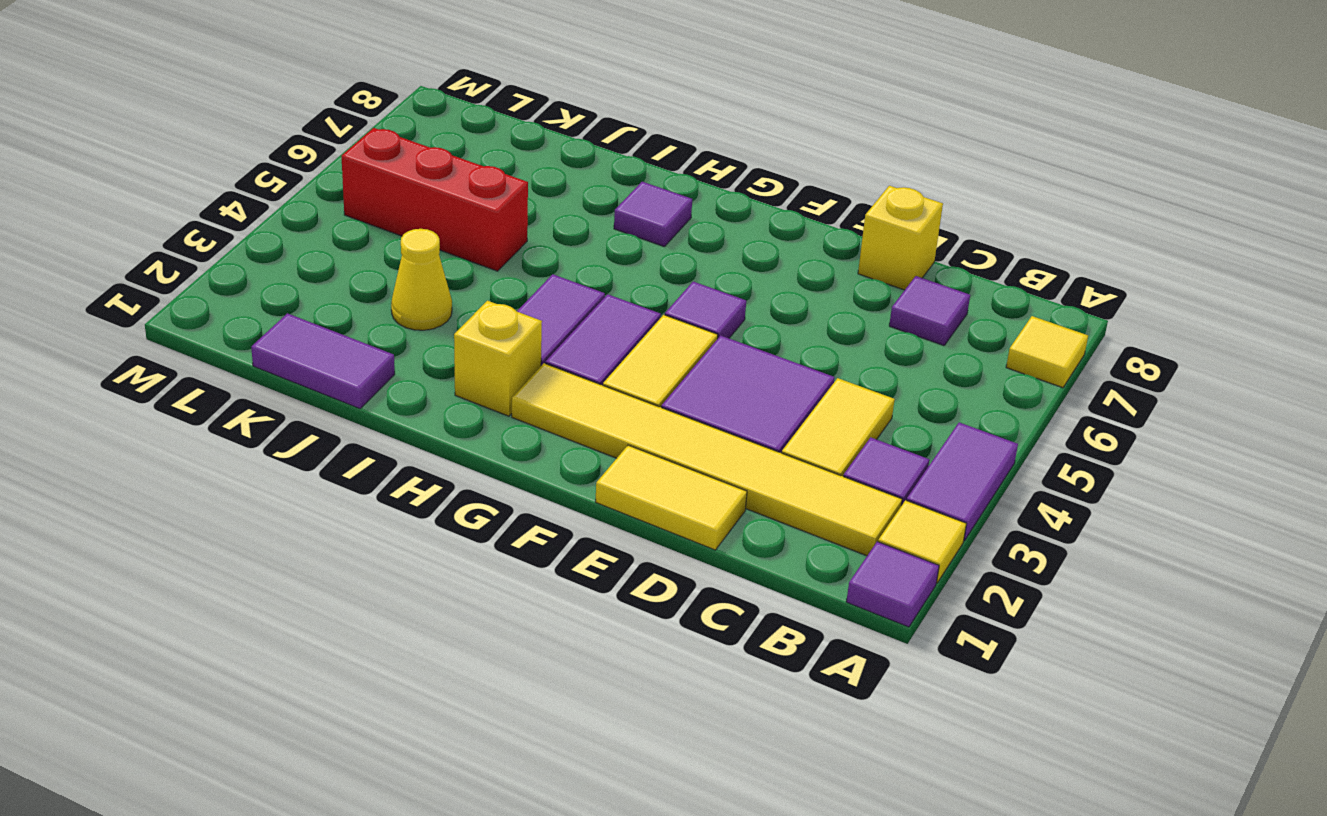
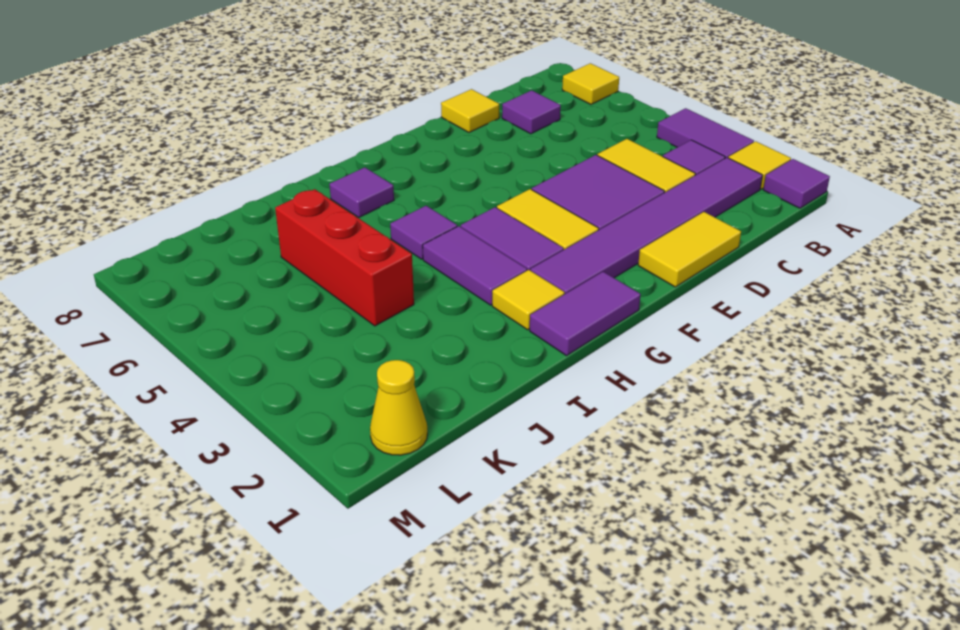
yellow 1x6 tile [512,363,902,556] -> purple 1x6 tile [531,158,763,294]
yellow 1x1 brick [858,186,943,290] -> yellow 1x1 tile [441,89,499,132]
purple 1x1 tile [665,282,746,339] -> purple 1x1 tile moved to [390,206,457,259]
yellow 1x1 brick [454,301,542,416] -> yellow 1x1 tile [492,270,565,330]
purple 1x2 tile [251,313,395,409] -> purple 1x2 tile moved to [530,272,641,356]
yellow 1x1 cone [391,229,452,330] -> yellow 1x1 cone moved to [370,360,427,455]
red 1x3 brick [341,128,528,271] -> red 1x3 brick turned to [275,189,414,326]

